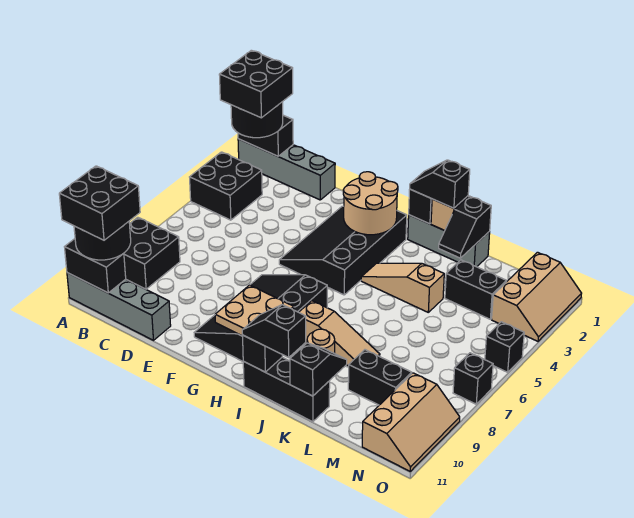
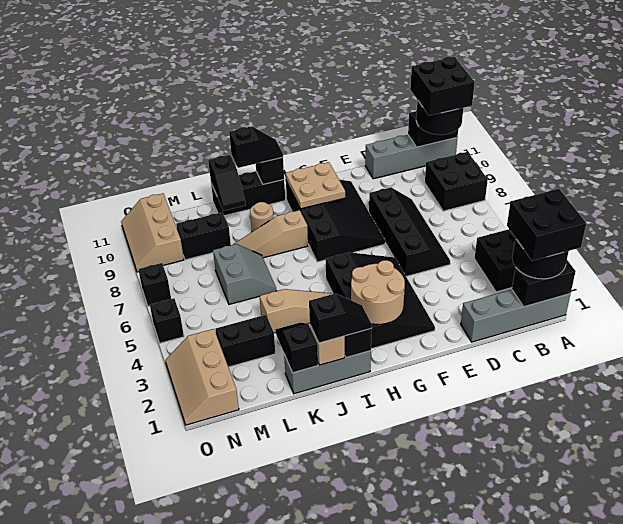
none -> black 2x4 slope [369,187,450,276]
none -> grey 2x2 slope [213,244,276,304]

